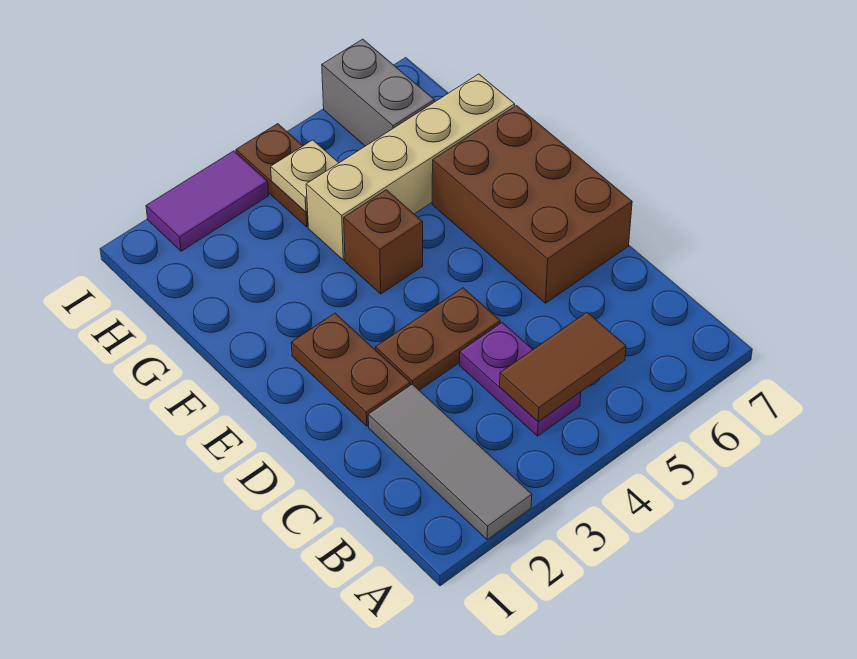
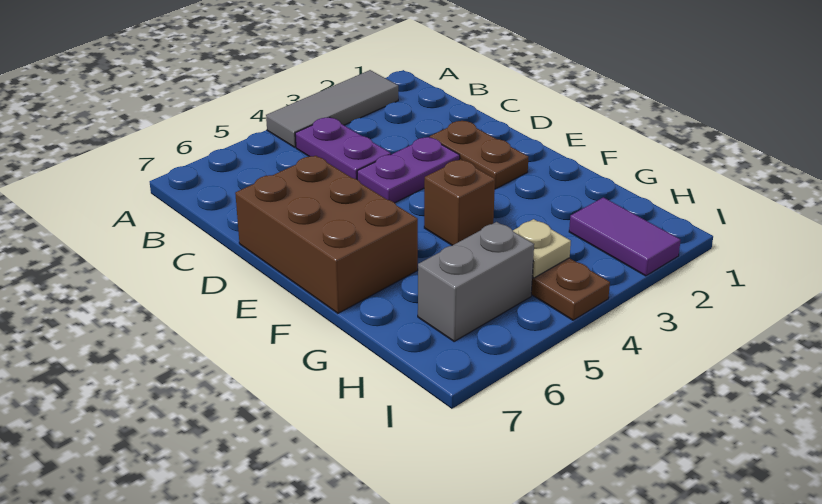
grey 1x3 tile [368,384,532,540] -> grey 1x3 tile turned to [266,70,398,147]
brown 1x2 tile [500,312,626,421] -> none
brown 1x2 plate [375,288,500,390] -> purple 1x2 plate [357,137,460,203]
tan 1x4 brick [306,74,515,260] -> none
grey 1x2 brick [322,39,434,146] -> grey 1x2 brick turned to [418,222,534,341]
purple 1x2 tile [146,151,269,251] -> purple 1x2 tile turned to [569,197,681,276]

